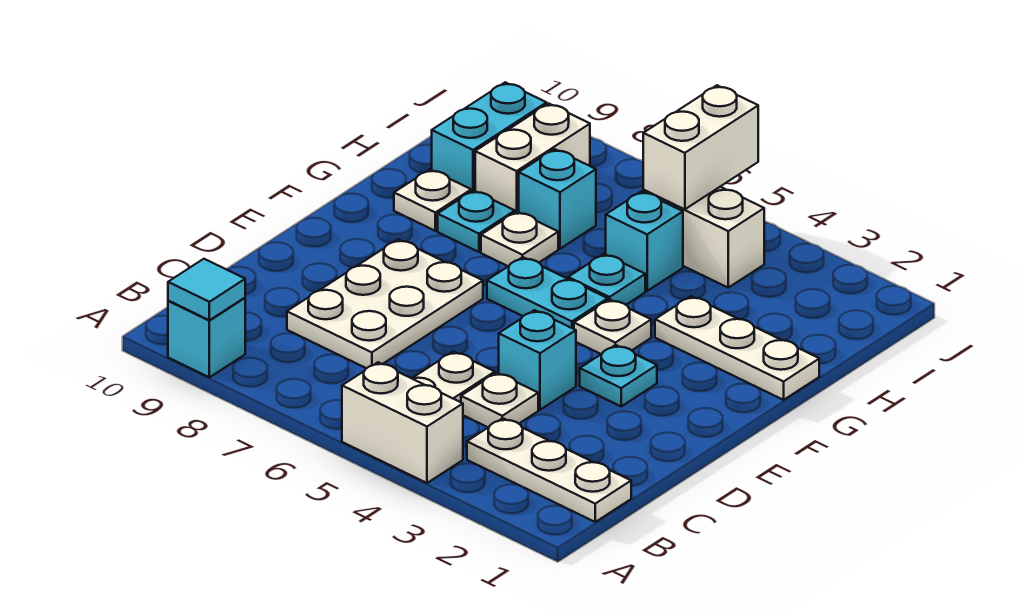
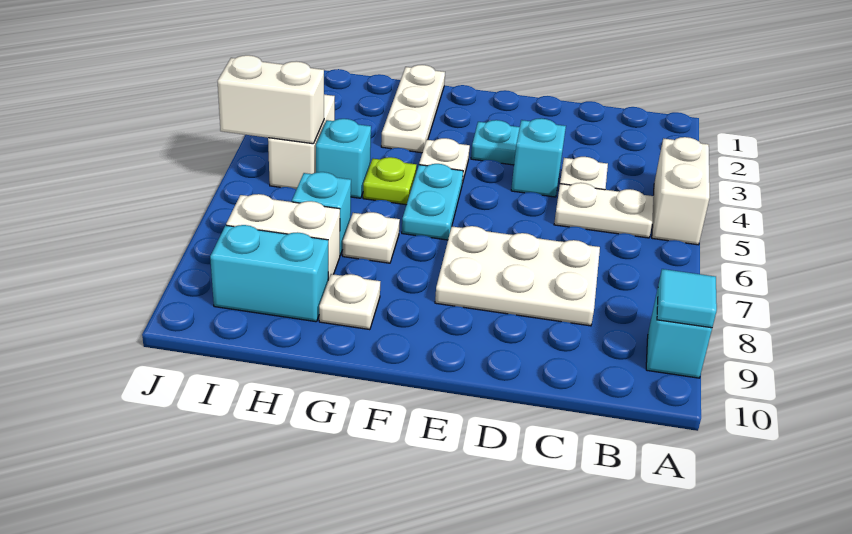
white 1x3 plate [467,418,631,522] -> none
cyan 1x1 plate [568,254,645,305] -> lime 1x1 plate [363,157,417,205]
cyan 1x1 plate [438,190,515,252] -> none

